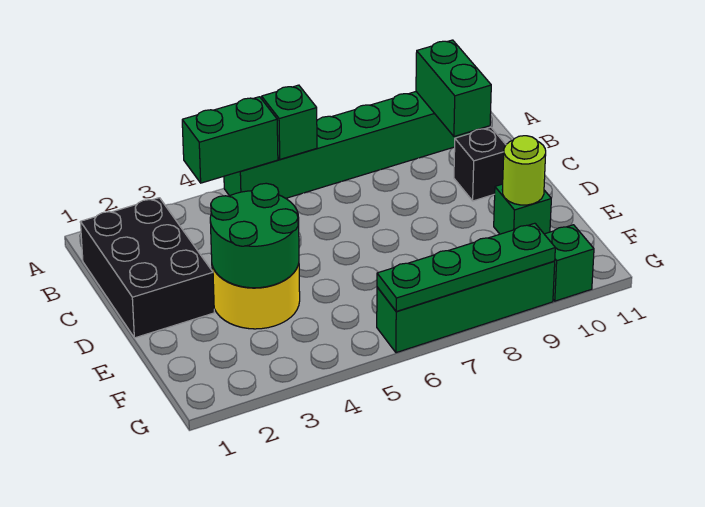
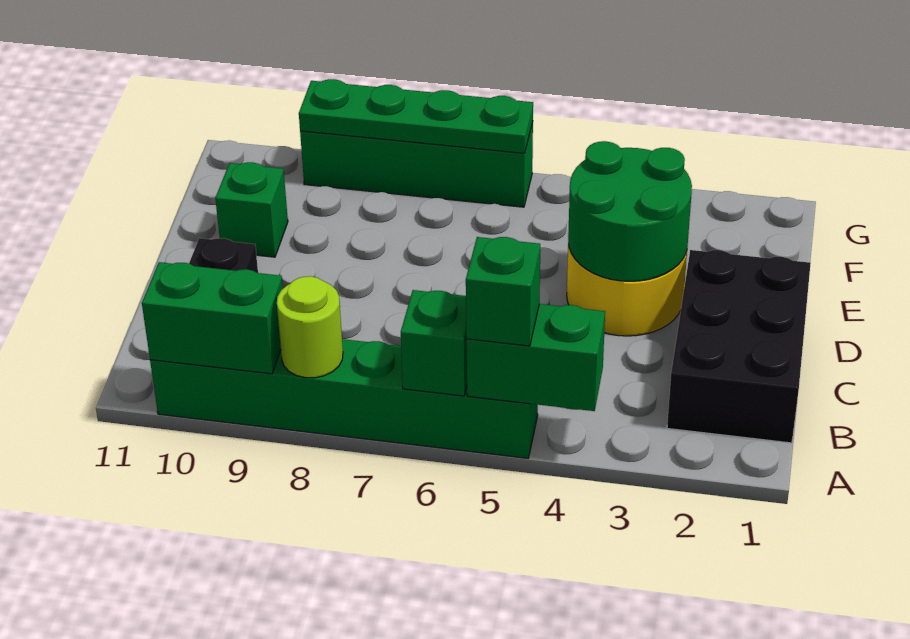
green 1x2 brick [416,40,491,136] -> green 1x2 brick turned to [142,262,283,374]
lime 1x1 round brick [502,136,546,205] -> lime 1x1 round brick moved to [277,276,343,378]
green 1x1 brick [545,225,594,301] -> green 1x1 brick moved to [466,237,540,346]

